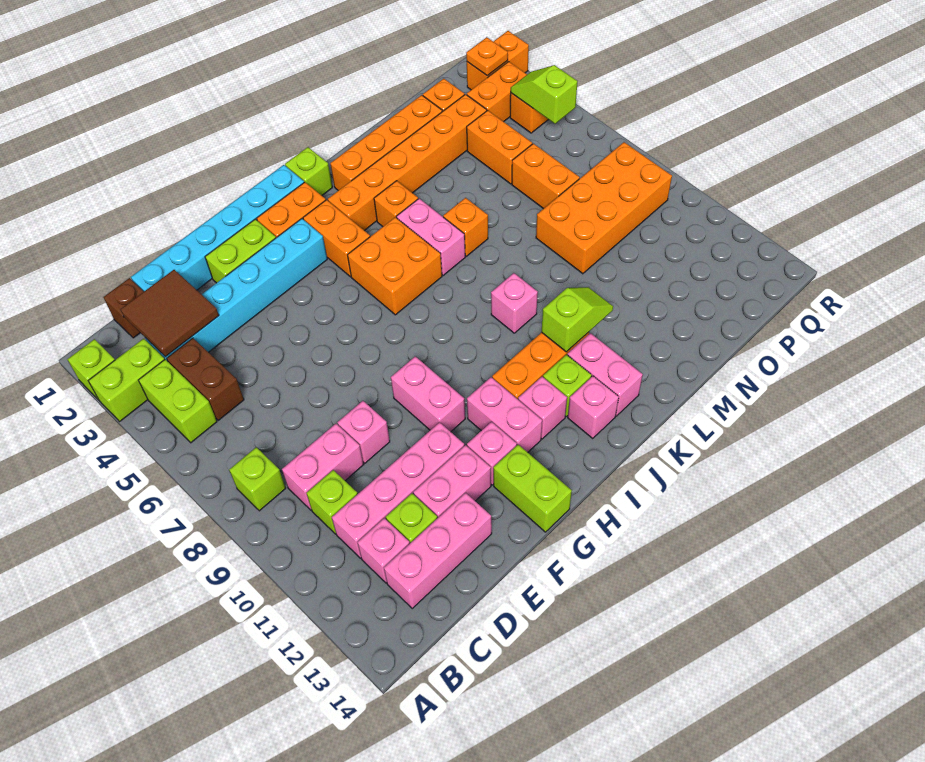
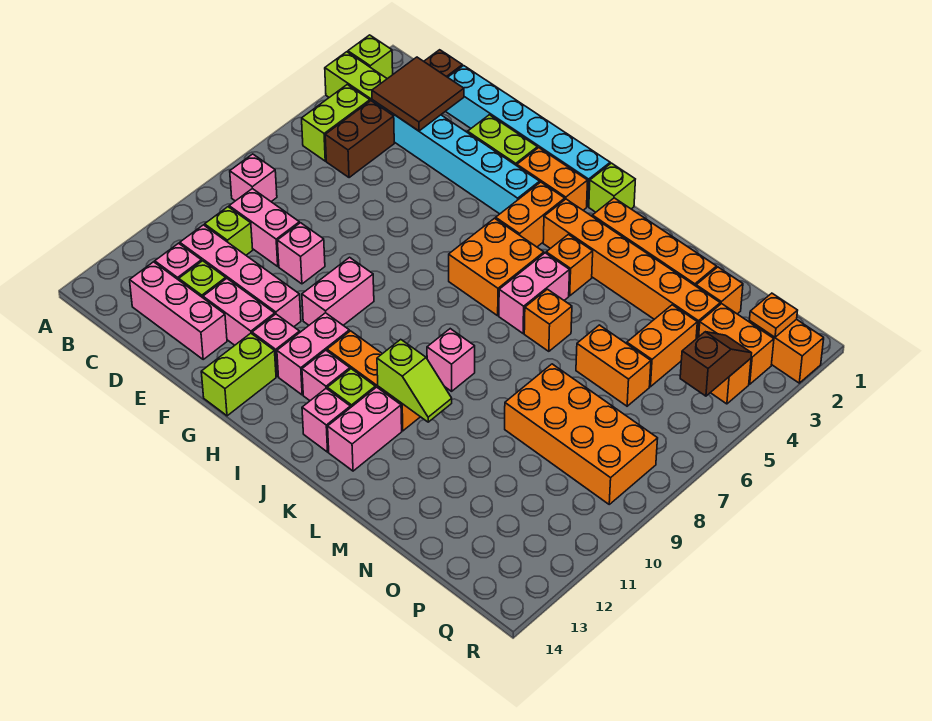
lime 1x1 brick [229,447,286,511] -> pink 1x1 brick [230,154,277,202]
orange 1x2 brick [512,144,580,209] -> orange 1x2 brick turned to [576,325,651,406]
lime 1x2 slope [511,65,578,124] -> brown 1x2 slope [680,332,752,396]

